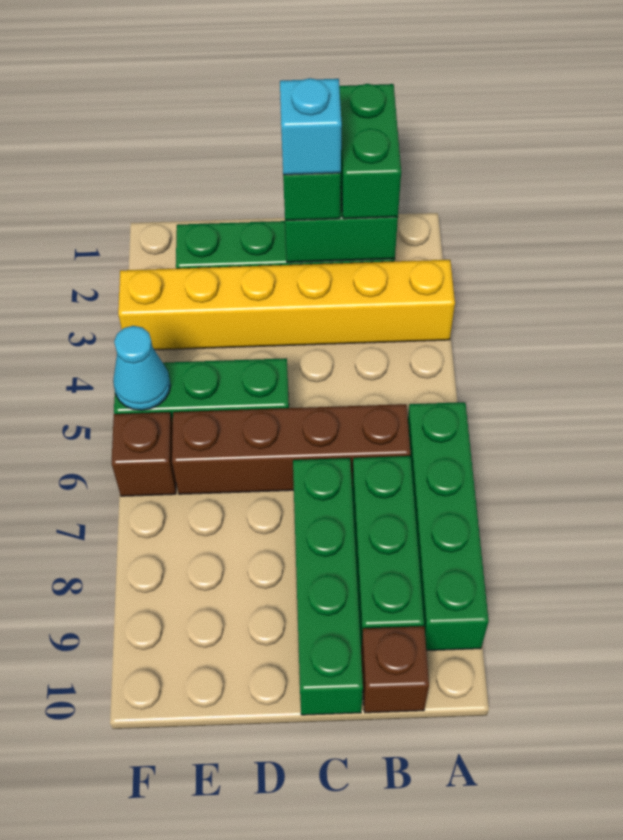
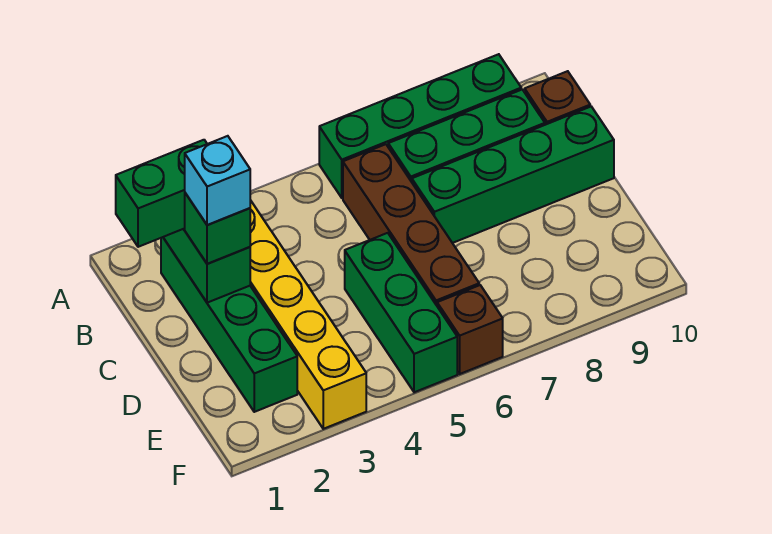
cyan 1x1 cone [113,326,171,410] -> none

